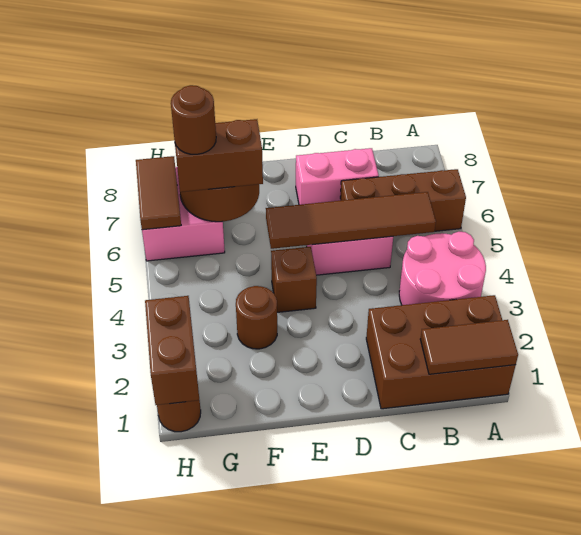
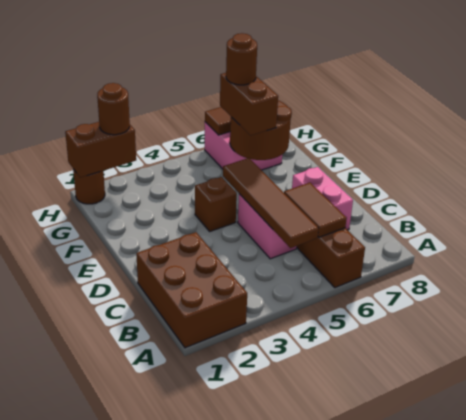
brown 1x2 tile [420,320,518,374] -> brown 1x2 tile moved to [284,183,347,237]
pink 2x2 round brick [399,232,486,305] -> none
brown 1x1 round brick [236,286,277,349] -> brown 1x1 round brick moved to [97,83,130,135]

